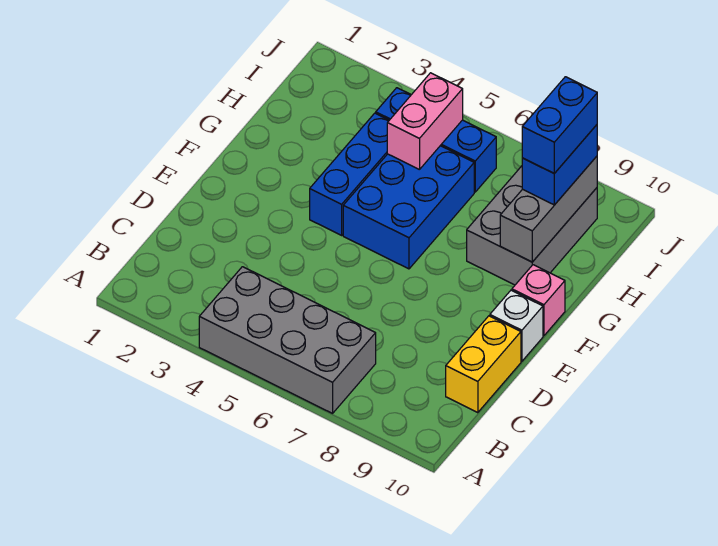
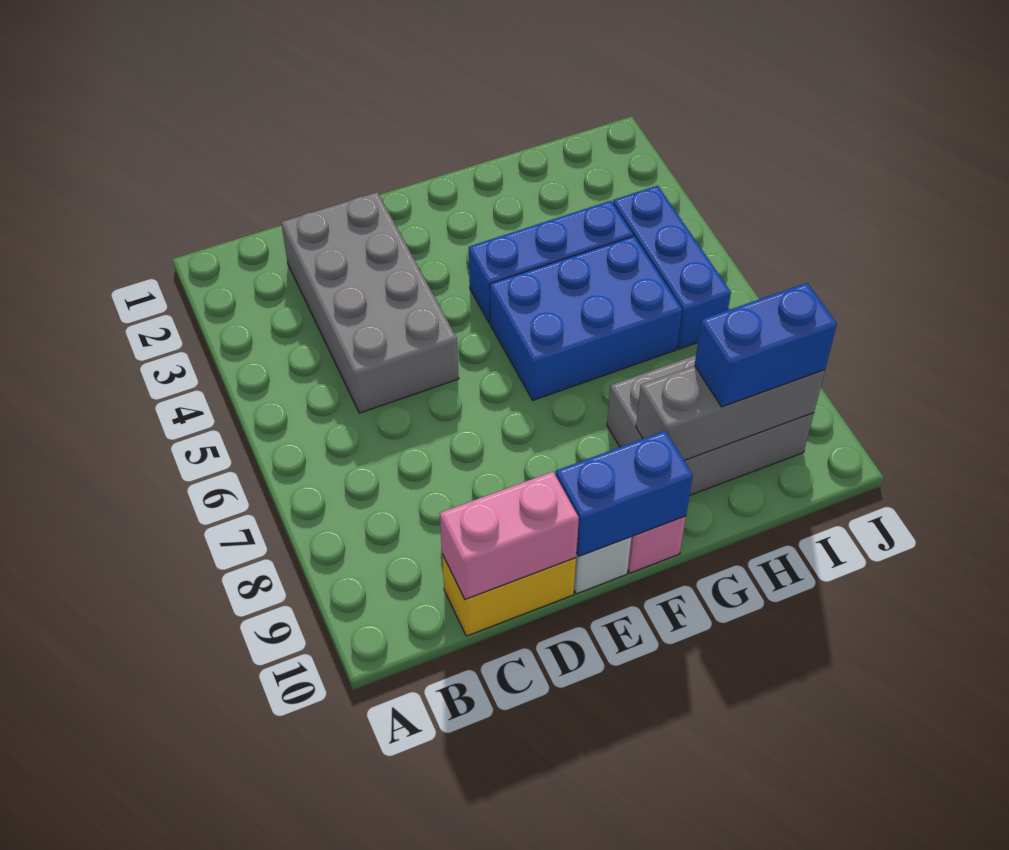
grey 2x4 brick [199,267,376,413] -> grey 2x4 brick moved to [281,192,459,413]
pink 1x2 brick [387,73,463,170] -> pink 1x2 brick moved to [440,472,579,599]
blue 1x2 brick [522,77,597,173] -> blue 1x2 brick moved to [556,431,693,556]

